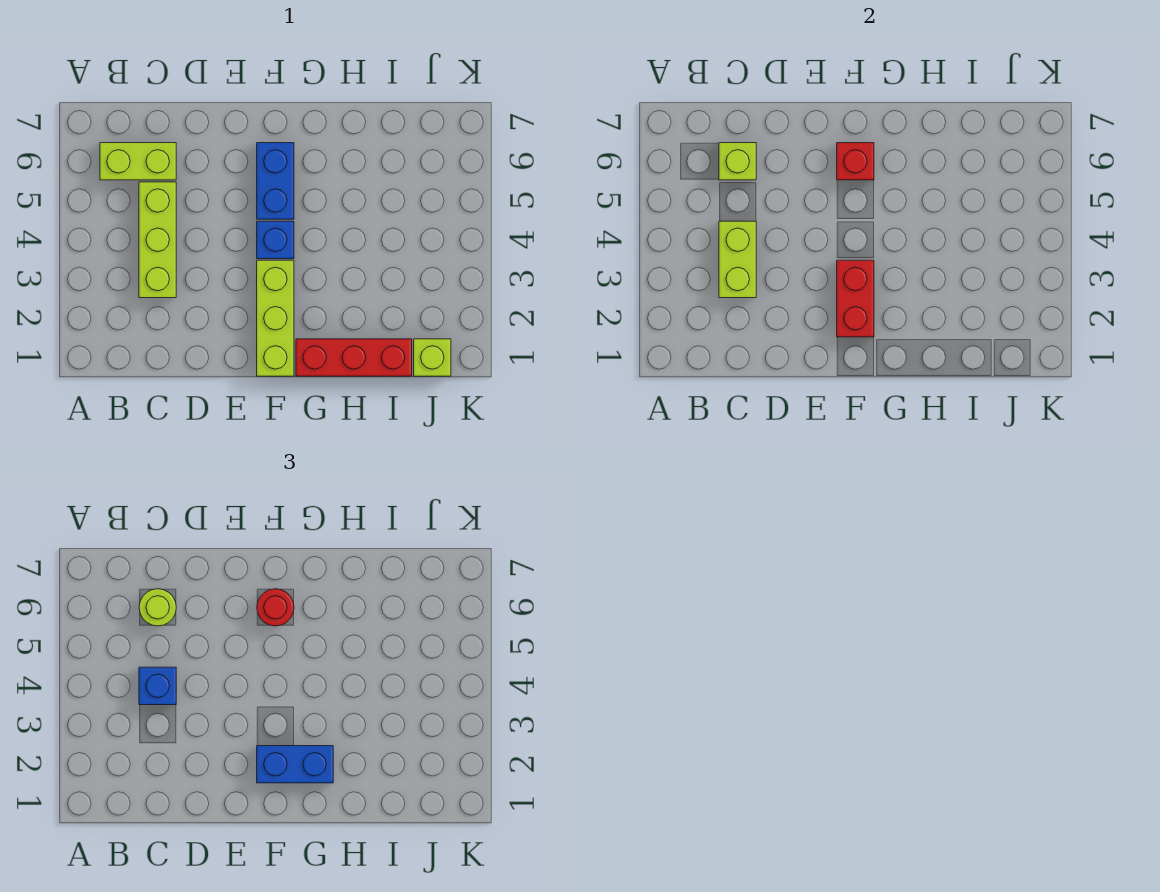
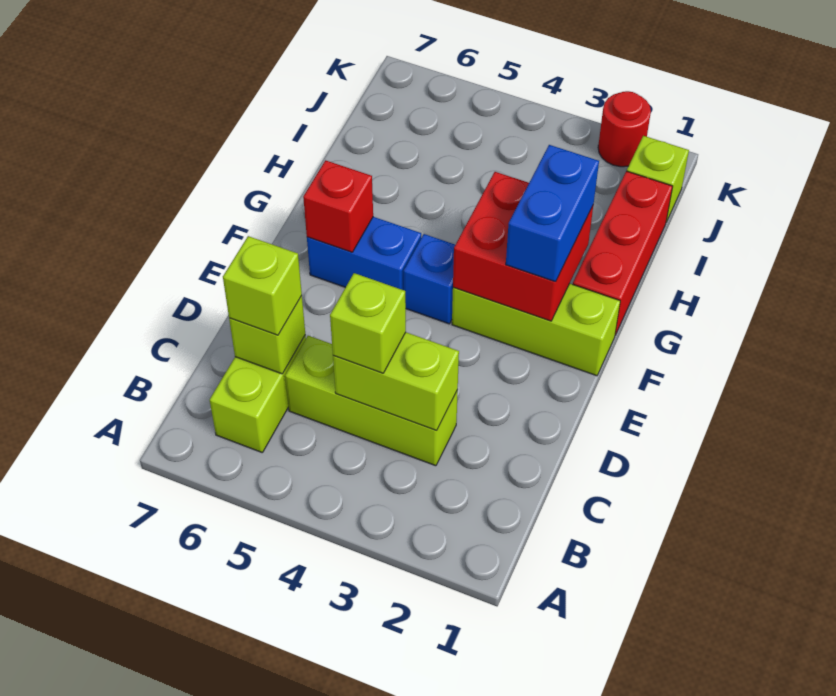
blue 1x1 brick [139,667,176,705] -> lime 1x1 brick [330,273,406,373]
lime 1x1 round brick [139,589,176,626] -> lime 1x1 brick [223,236,302,335]
red 1x2 brick [837,260,874,337] -> red 2x2 brick [453,172,593,321]
red 1x1 round brick [257,589,294,626] -> red 1x1 round brick moved to [598,91,651,167]

